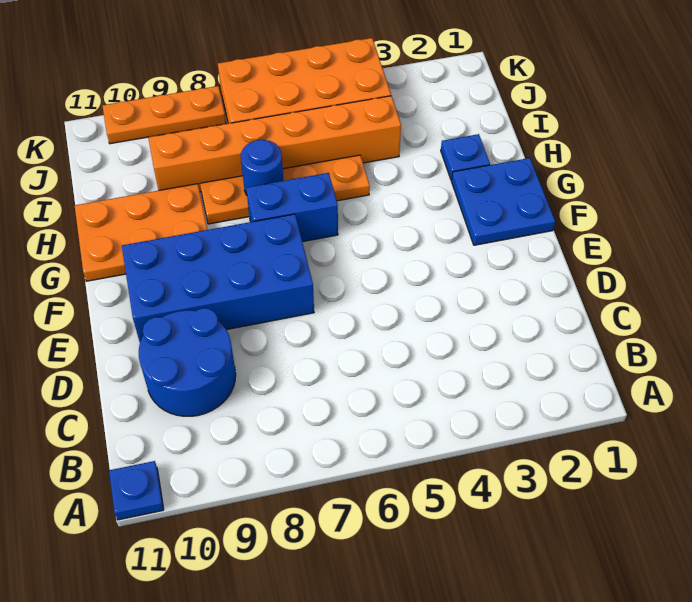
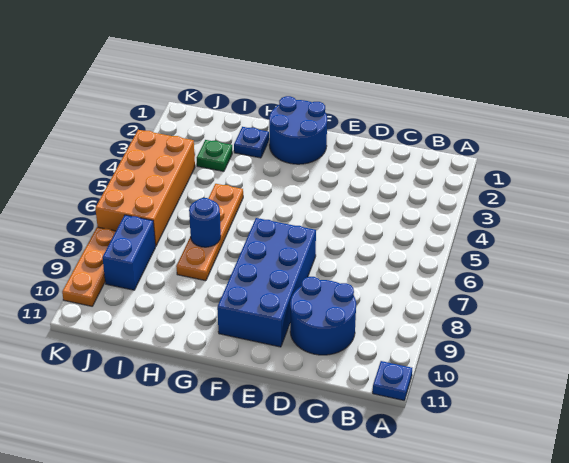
blue 2x2 plate [452,158,555,245] -> blue 2x2 round brick [269,96,327,164]
blue 1x2 brick [246,173,338,242] -> blue 1x2 brick moved to [102,215,155,290]
orange 2x3 plate [75,184,207,281] -> none
none -> green 1x1 plate [197,140,232,171]
orange 1x6 brick [148,96,401,192] -> none

